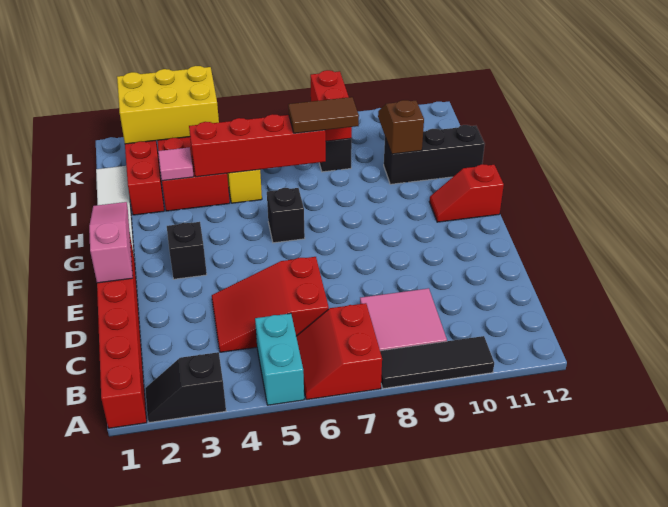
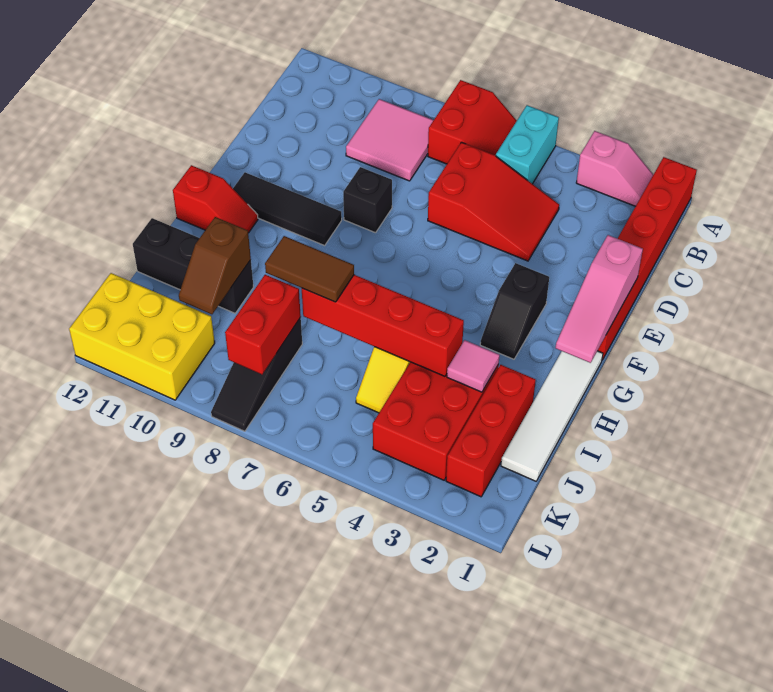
black 1x2 slope [145,352,226,422] -> pink 1x2 slope [576,131,653,206]
black 1x3 tile [380,336,494,389] -> black 1x3 tile moved to [233,172,342,246]
black 1x1 brick [267,188,305,243] -> black 1x1 brick moved to [343,167,392,233]
yellow 2x3 brick [117,66,219,144] -> yellow 2x3 brick moved to [69,273,215,400]

